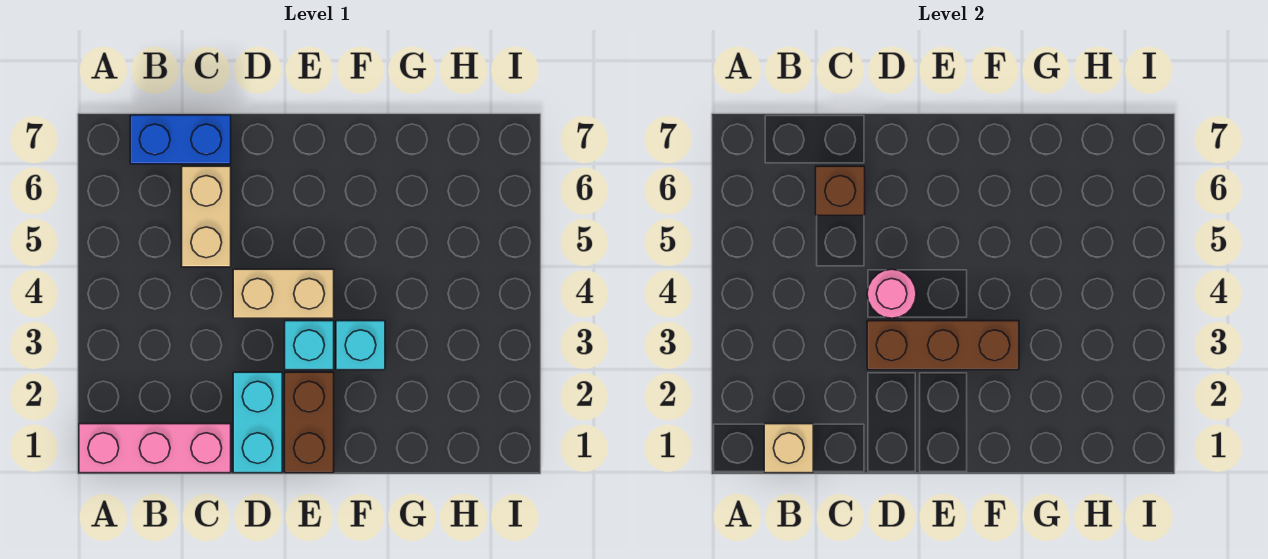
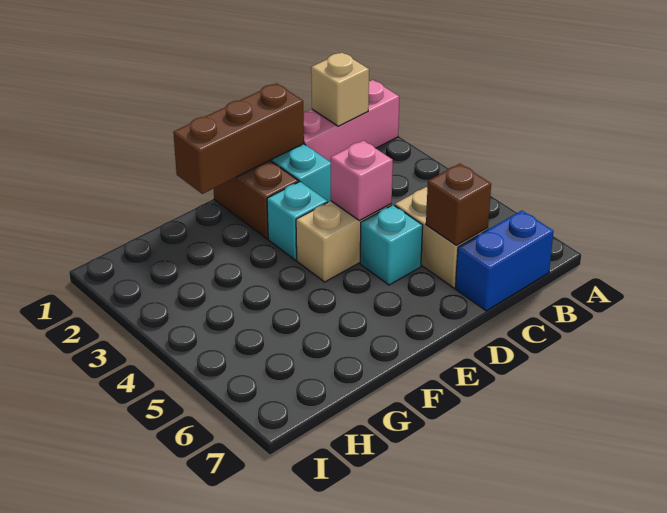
brown 1x3 brick [867,321,1019,370] -> brown 1x3 brick moved to [173,83,304,194]
pink 1x1 round brick [867,269,916,318] -> pink 1x1 brick [331,141,393,220]
cyan 1x1 brick [336,321,385,370] -> cyan 1x1 brick moved to [360,205,423,285]

